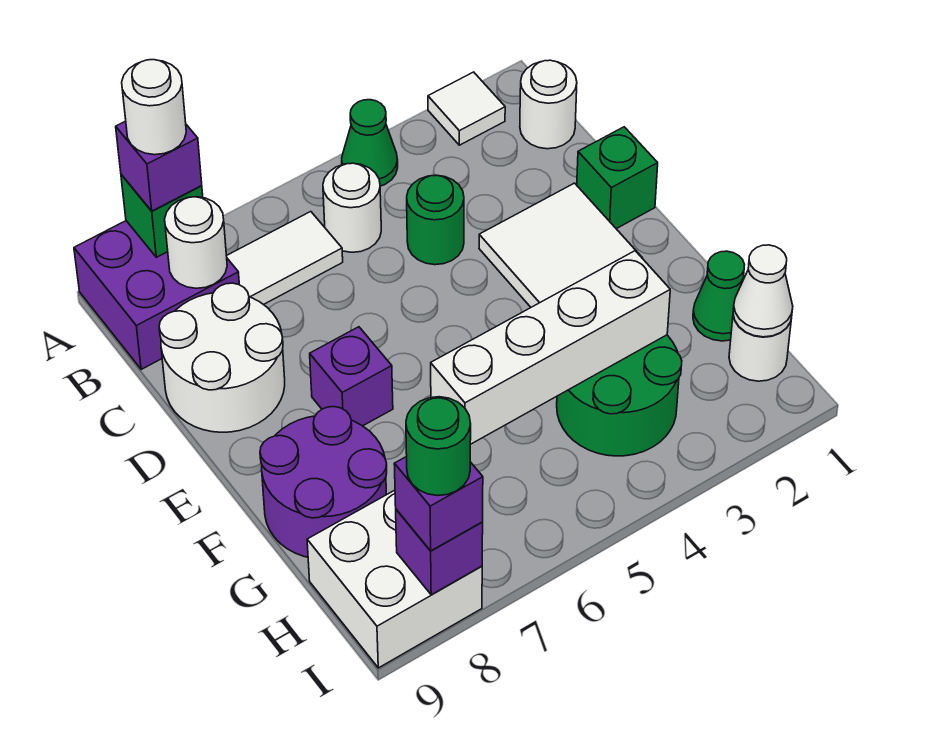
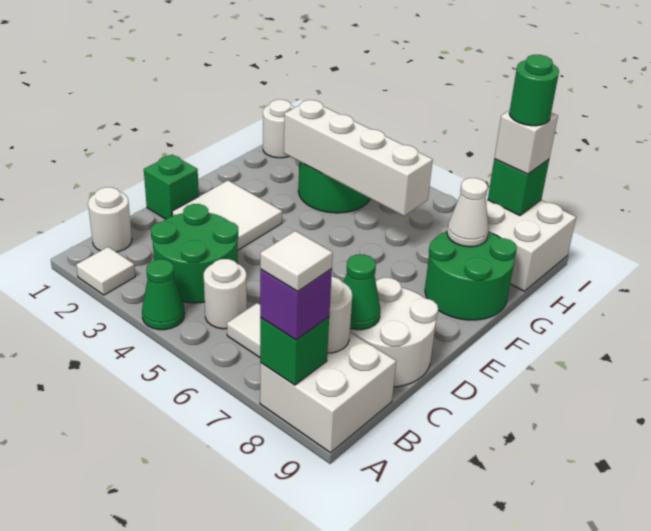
purple 2x2 brick [74,221,239,369] -> white 2x2 brick [260,333,396,453]
white 1x1 round brick [122,60,186,155] -> white 1x1 tile [260,231,333,291]
green 1x1 round brick [407,175,464,265] -> green 2x2 round brick [151,204,238,303]
purple 1x1 brick [310,327,393,426] -> none
purple 2x2 round brick [260,407,387,557] -> green 2x2 round brick [425,231,517,320]
green 1x1 cone [693,251,745,341] -> green 1x1 cone moved to [344,254,381,330]
white 1x1 cone [733,245,793,337] -> white 1x1 cone moved to [447,178,489,247]
purple 1x1 brick [396,509,483,595] -> green 1x1 brick [488,159,549,216]
purple 1x1 brick [394,456,483,551] -> white 1x1 brick [494,110,558,174]

